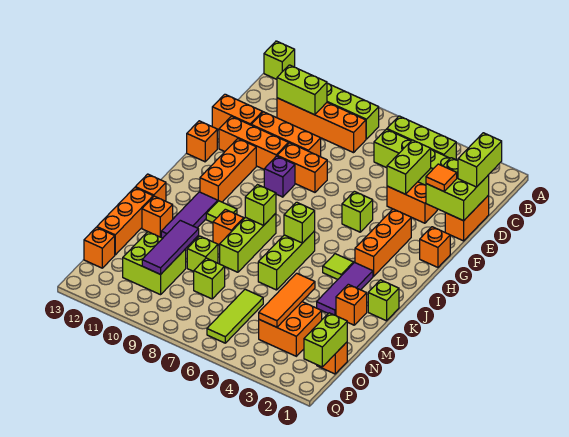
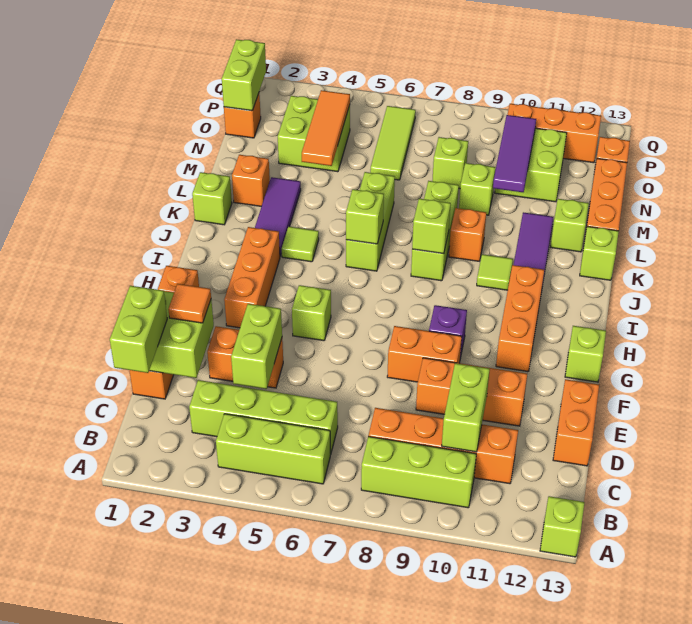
lime 1x2 brick [277,65,327,115] -> lime 1x2 brick turned to [442,363,490,452]
orange 1x2 brick [212,94,263,130] -> orange 1x2 brick turned to [553,379,599,466]
orange 1x3 brick [219,116,289,169] -> orange 1x3 brick moved to [508,104,601,163]
orange 1x1 brick [187,121,217,162] -> lime 1x1 brick [565,326,606,382]
orange 1x1 brick [135,174,166,201] -> lime 1x1 brick [580,226,619,280]
orange 1x1 brick [142,196,173,237] -> lime 1x1 brick [551,199,589,252]
orange 2x2 brick [259,302,322,356] -> lime 2x2 brick [278,96,350,172]

